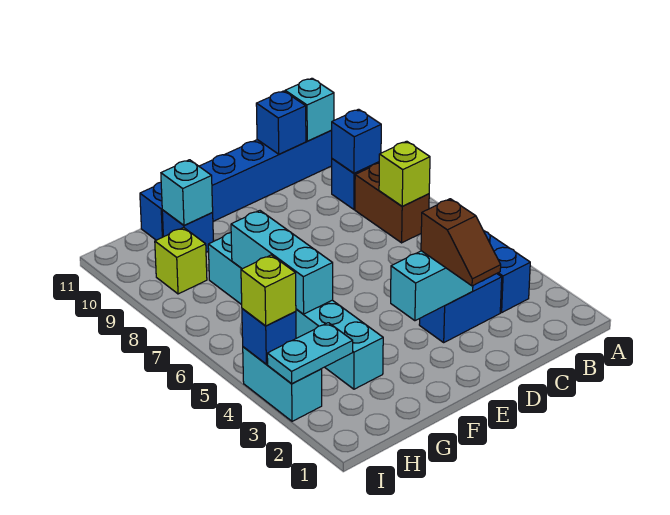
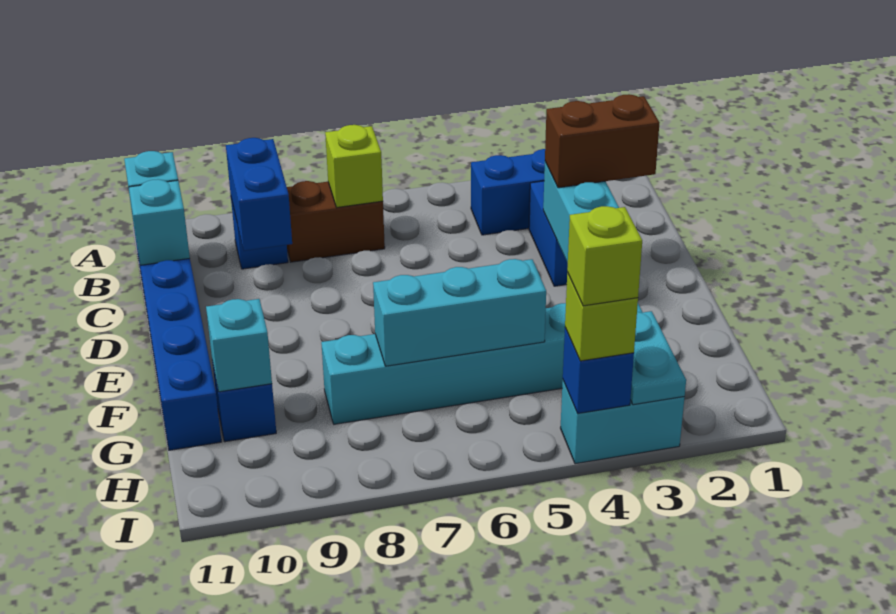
blue 1x1 brick [331,109,381,173] -> blue 1x2 brick [226,138,292,251]
blue 1x1 brick [256,91,306,154] -> cyan 1x1 brick [129,179,190,265]
brown 1x2 slope [421,199,501,286] -> brown 1x2 brick [545,94,659,188]
lime 1x1 brick [155,228,207,294] -> lime 1x1 brick moved to [567,206,642,306]

